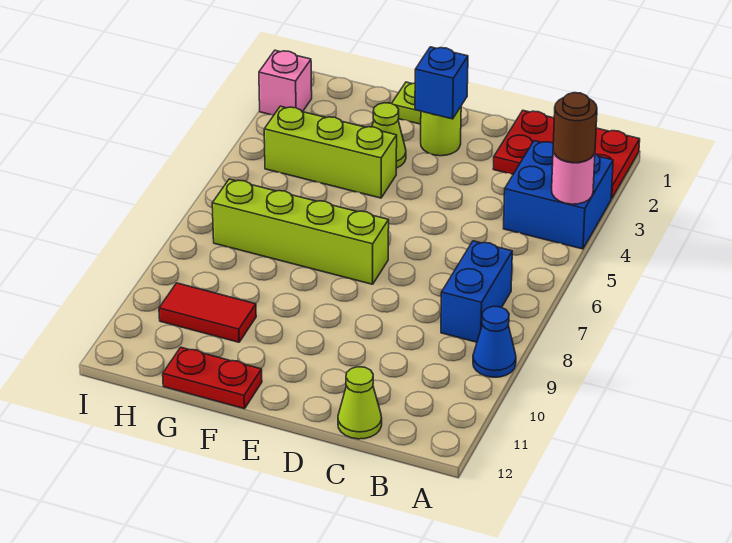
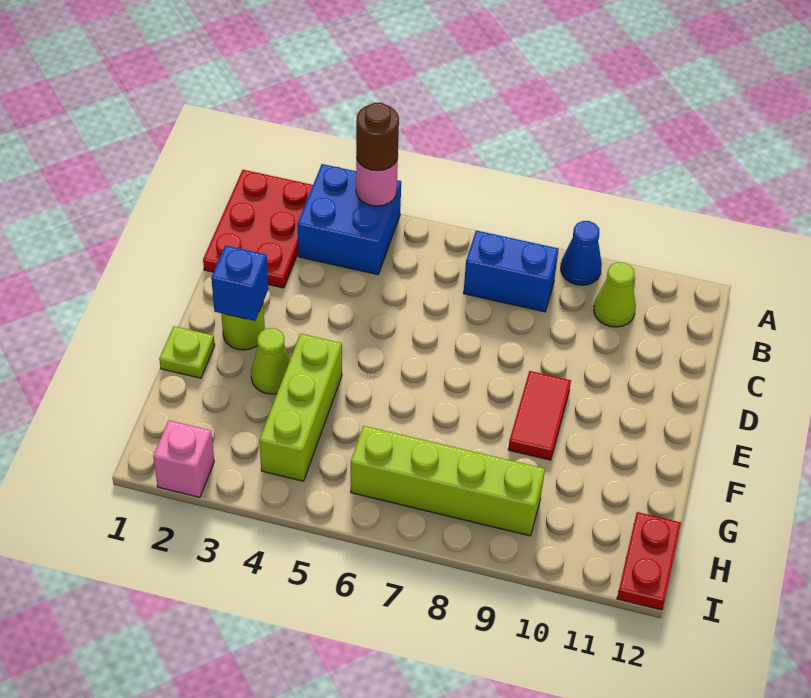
lime 1x1 cone [338,367,382,439] -> lime 1x1 cone moved to [594,262,636,327]
lime 1x4 brick [212,179,389,284] -> lime 1x4 brick turned to [351,426,545,536]
red 1x2 plate [163,347,262,409] -> red 1x2 plate moved to [617,512,681,610]
red 1x2 tile [159,283,256,342] -> red 1x2 tile moved to [508,371,571,460]

